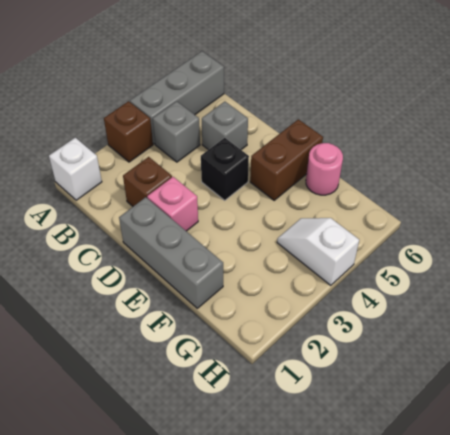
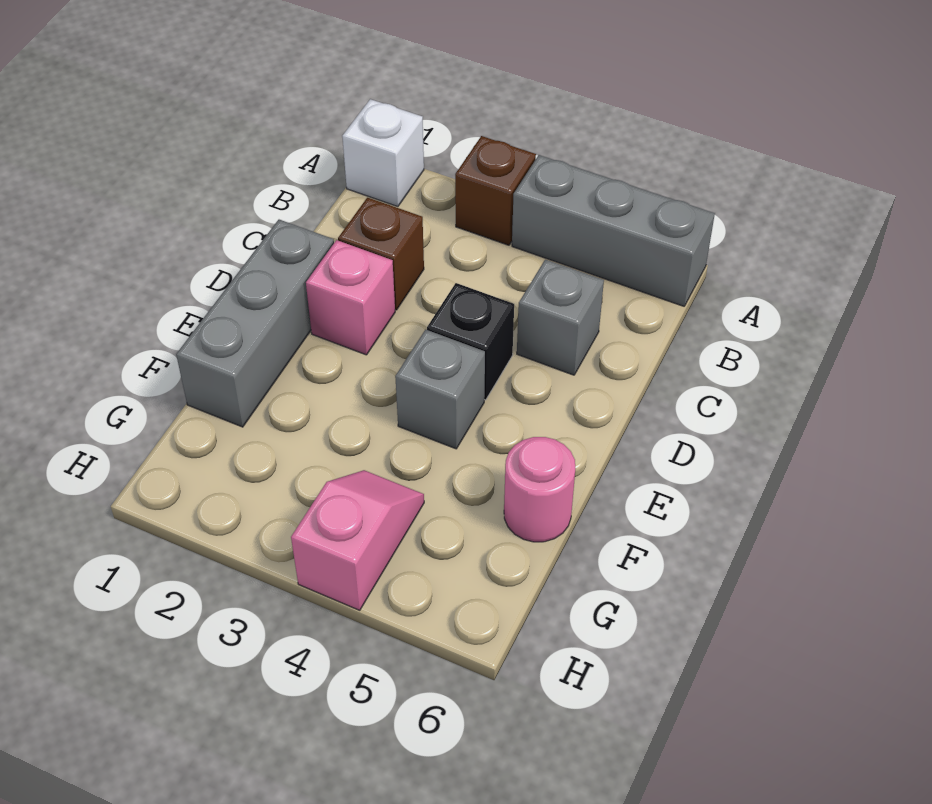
grey 1x1 brick [153,101,200,162] -> grey 1x1 brick moved to [395,330,485,449]
brown 1x2 brick [250,119,323,200] -> none
white 1x2 slope [277,218,359,286] -> pink 1x2 slope [291,470,424,610]

